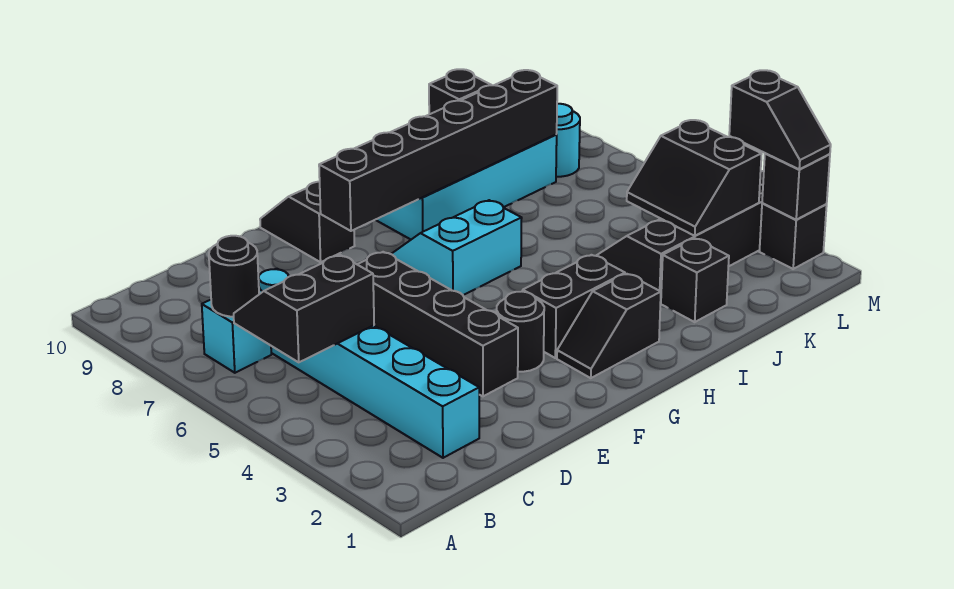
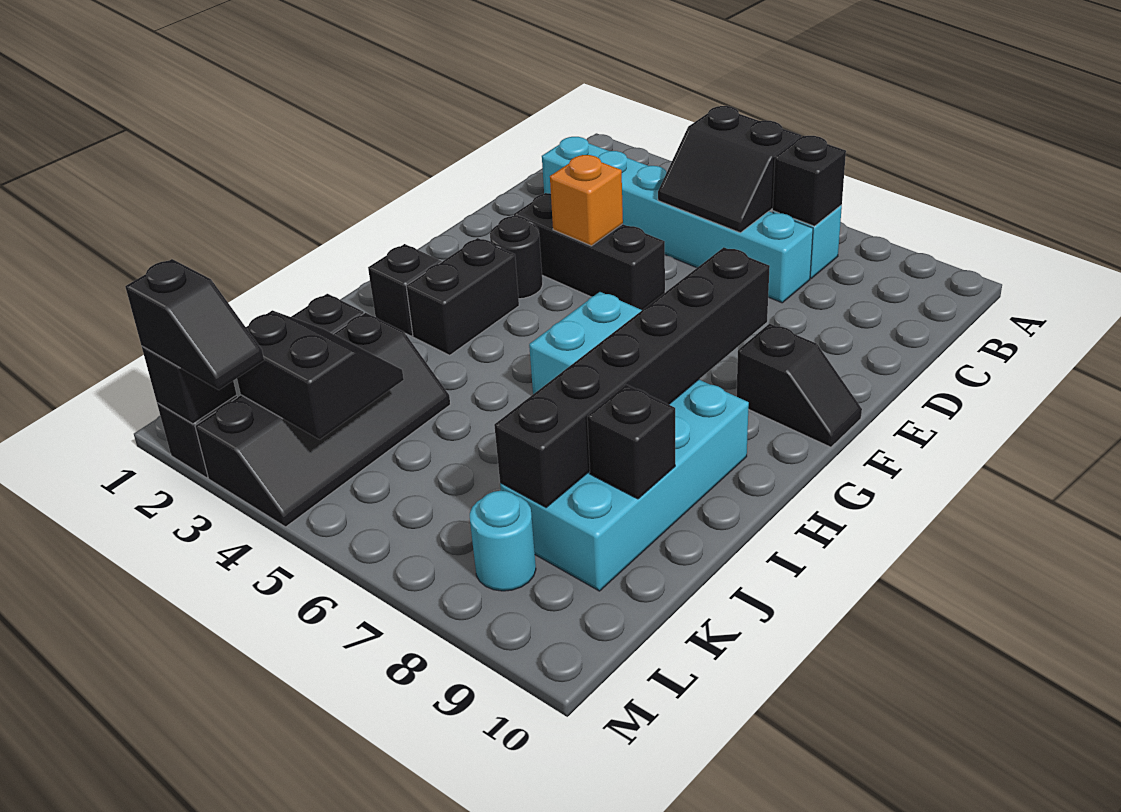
black 2x2 slope [234,255,374,362] -> black 2x2 slope turned to [658,106,801,233]
black 1x1 round brick [209,236,259,317] -> black 1x1 brick [773,136,846,226]
black 1x4 brick [357,252,518,396] -> black 1x3 brick [514,193,665,310]
none -> orange 1x1 brick [550,155,623,246]
black 1x2 slope [729,70,831,169] -> black 1x2 slope turned to [125,259,264,390]

